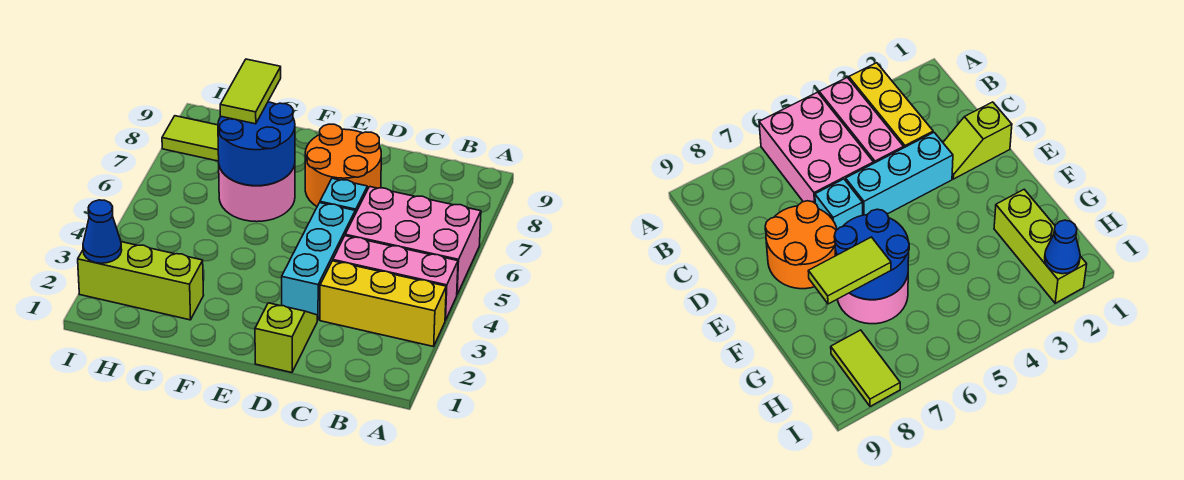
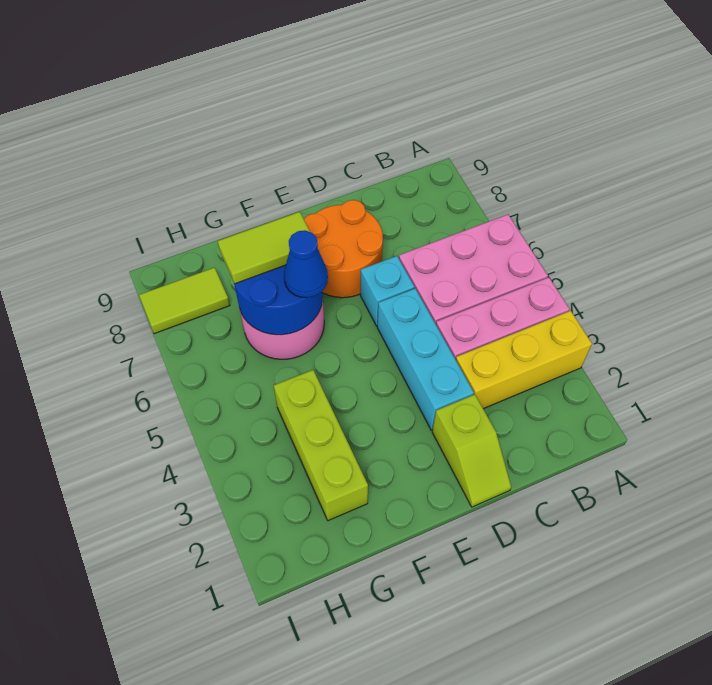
lime 1x2 slope [255,303,317,373] -> lime 1x2 slope turned to [432,394,511,507]
lime 1x3 brick [78,242,204,320] -> lime 1x3 brick turned to [274,370,368,521]
lime 1x2 tile [220,59,281,124] -> lime 1x2 tile turned to [218,212,310,284]
blue 1x1 cone [83,200,122,263] -> blue 1x1 cone moved to [284,230,328,298]

